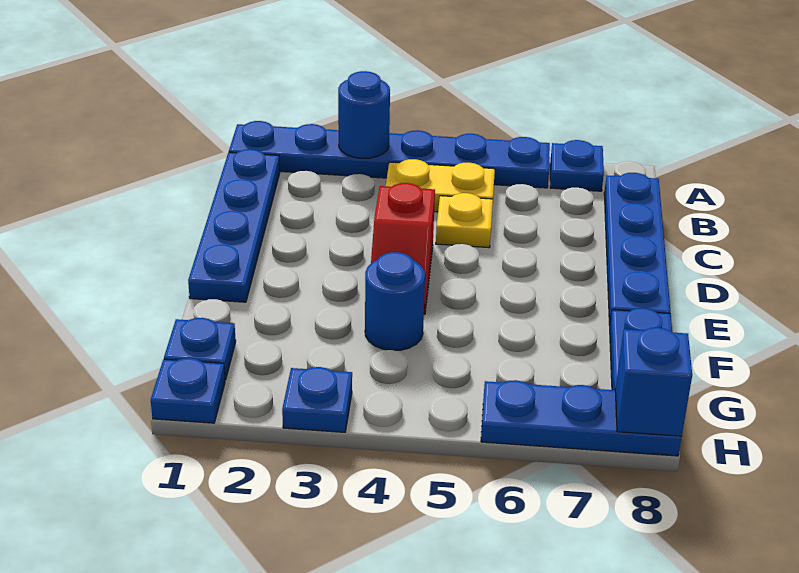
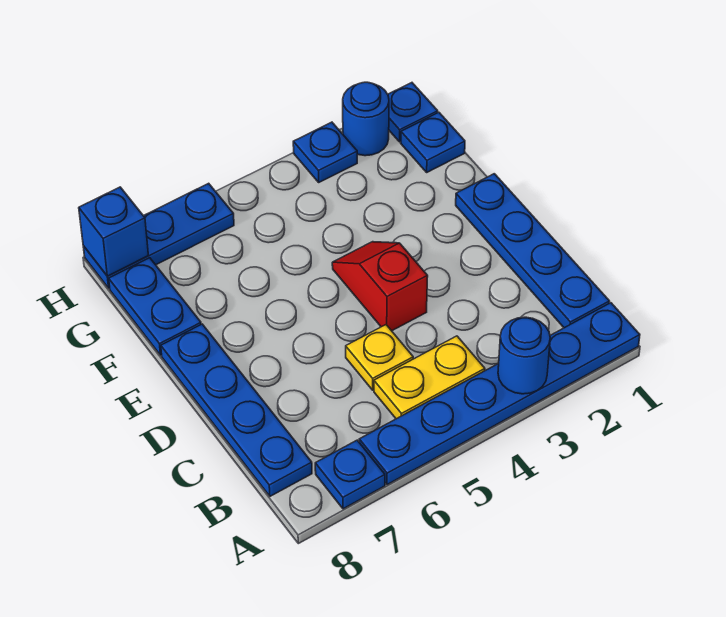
blue 1x1 round brick [365,252,425,351] -> blue 1x1 round brick moved to [343,82,389,156]

